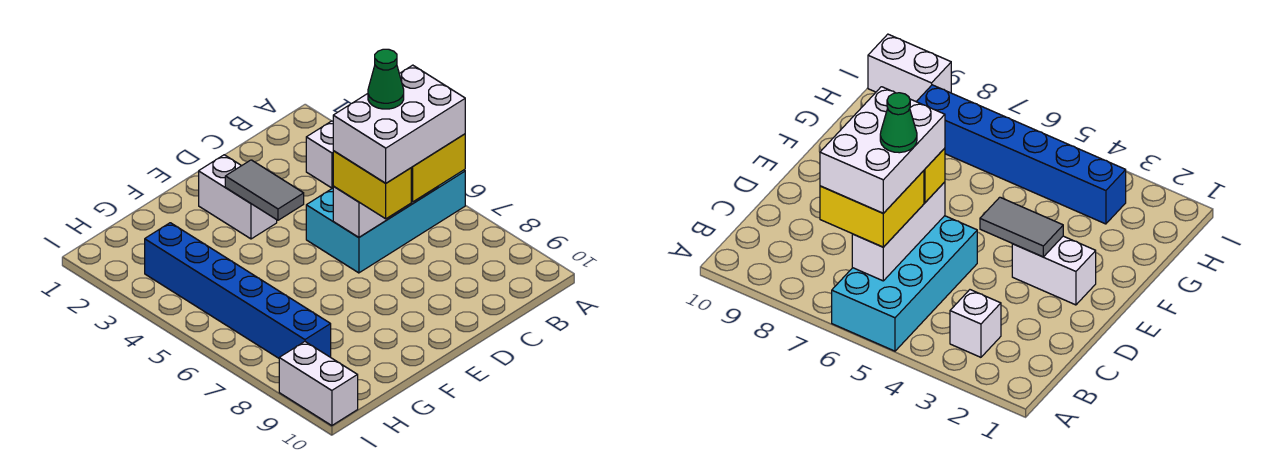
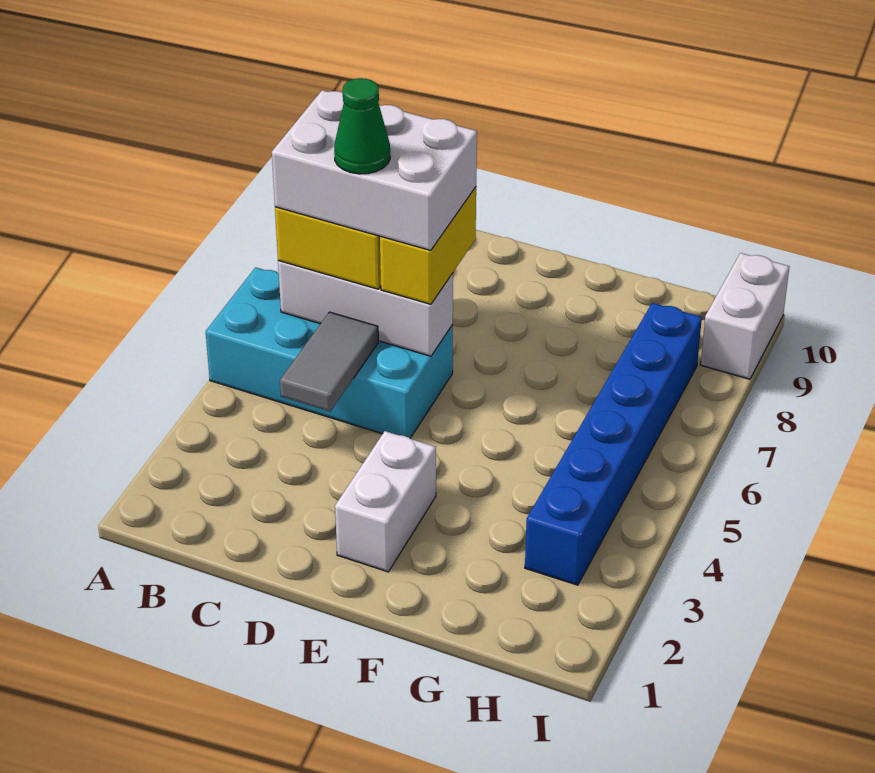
white 1x1 brick [306,121,333,188] -> none
grey 1x2 tile [225,160,304,220] -> grey 1x2 tile moved to [280,312,378,411]

